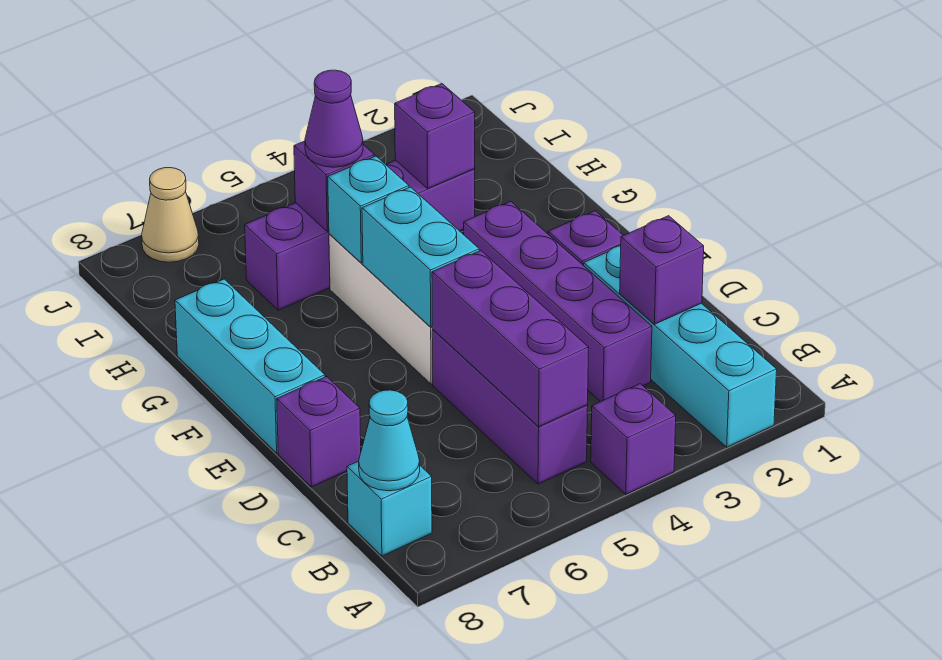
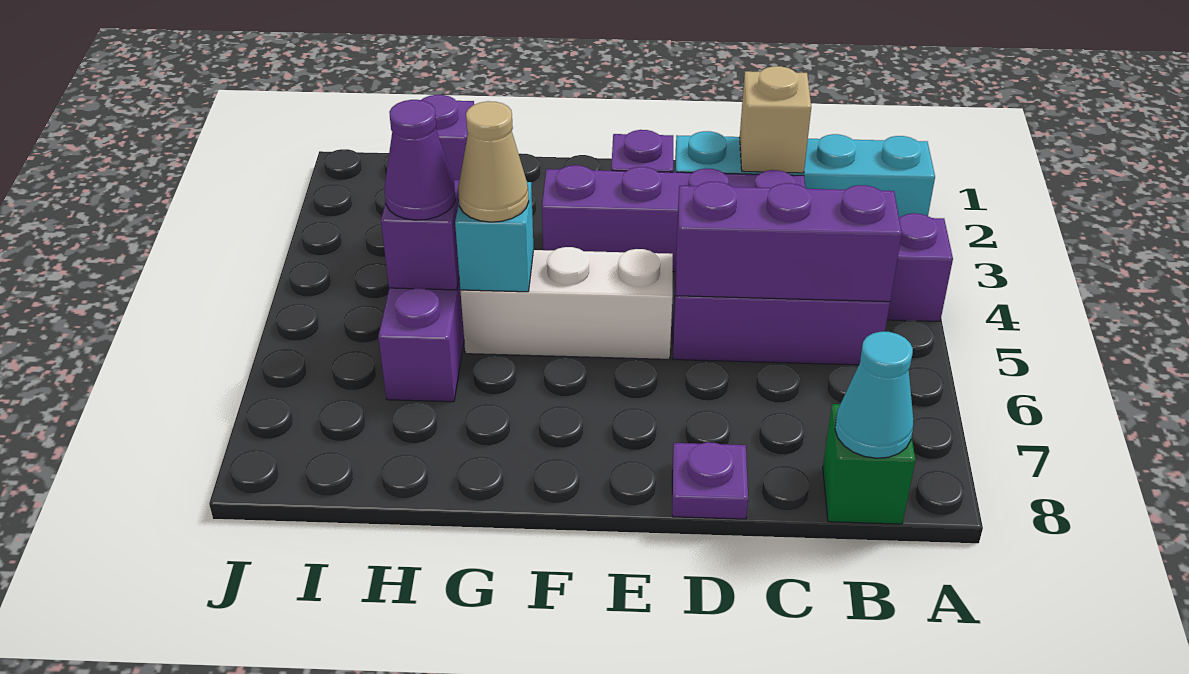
cyan 1x1 brick [347,461,432,556] -> green 1x1 brick [823,404,915,524]
purple 1x1 brick [620,216,704,324] -> tan 1x1 brick [740,66,811,173]
purple 1x1 brick [277,377,361,487] -> purple 1x1 plate [672,442,748,519]
cyan 1x2 brick [362,187,479,327] -> none
cyan 1x3 brick [175,279,325,453] -> none
tan 1x1 cone [142,168,199,262] -> tan 1x1 cone moved to [458,101,529,222]

